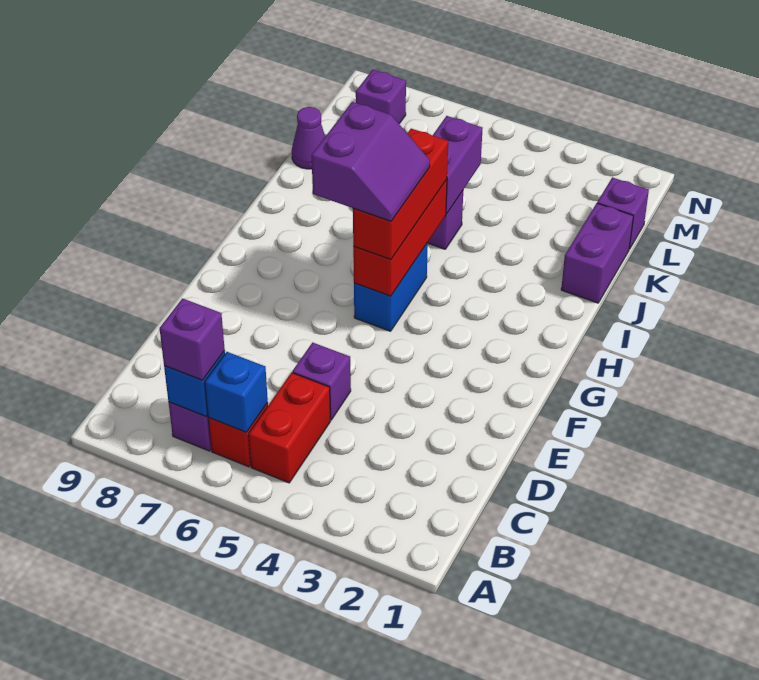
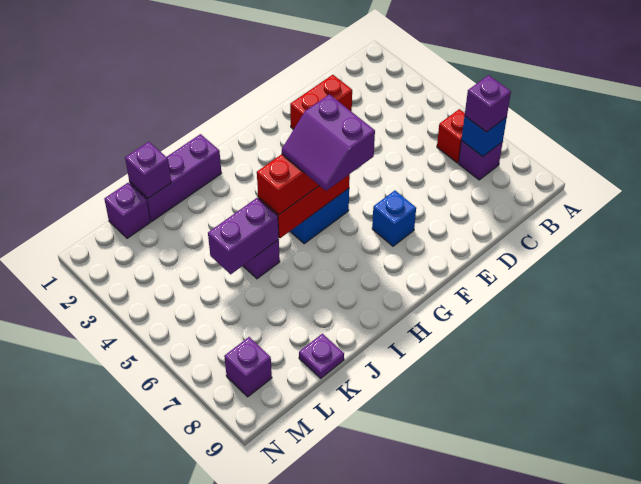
red 1x2 brick [249,373,331,483] -> red 1x2 brick moved to [290,75,352,129]
blue 1x1 brick [205,352,268,432] -> blue 1x1 brick moved to [372,191,416,246]
purple 1x1 brick [292,343,351,420] -> purple 1x1 brick moved to [125,142,171,198]
purple 2x2 slope [312,102,430,221] -> purple 2x2 slope turned to [282,94,375,191]
purple 1x2 brick [561,203,633,303] -> purple 1x3 brick [129,134,222,221]
purple 1x1 cone [292,107,325,169] -> purple 1x1 plate [299,334,344,378]

